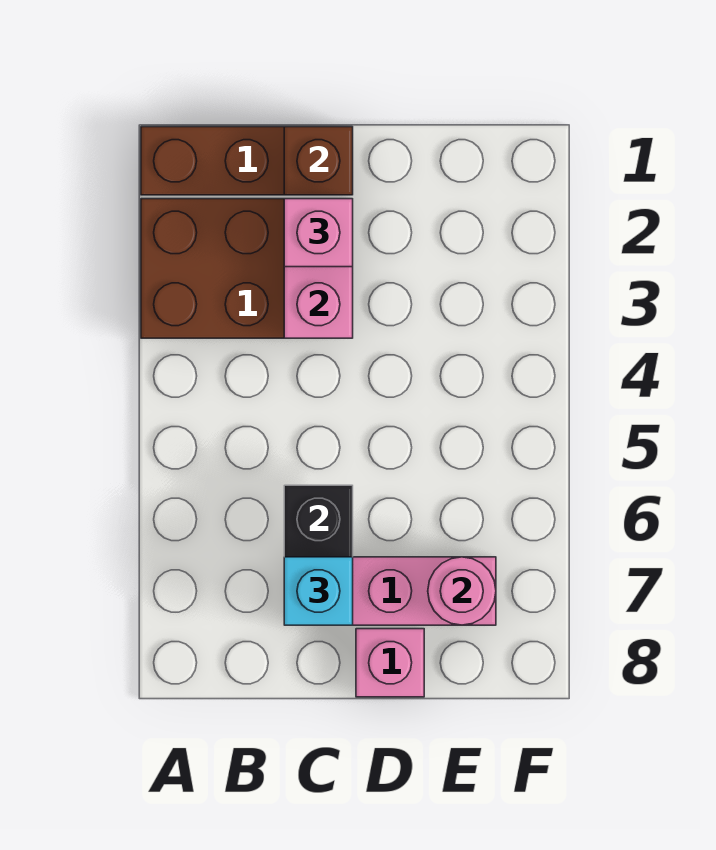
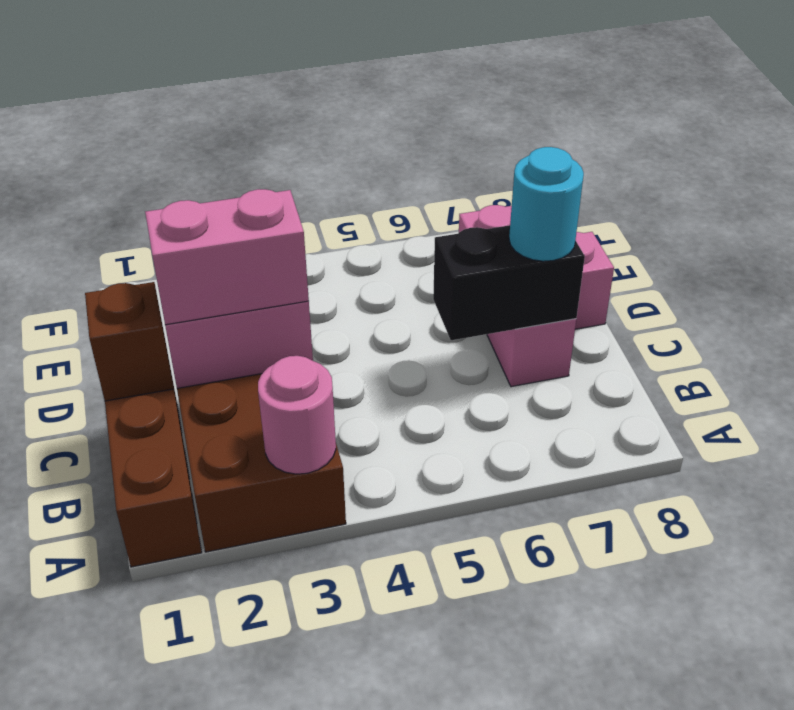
pink 1x1 brick [284,199,353,267] -> pink 1x2 brick [145,189,309,325]
cyan 1x1 brick [284,557,353,625] -> cyan 1x1 round brick [509,147,584,261]
pink 1x1 round brick [428,557,496,625] -> pink 1x1 round brick moved to [258,356,336,474]

